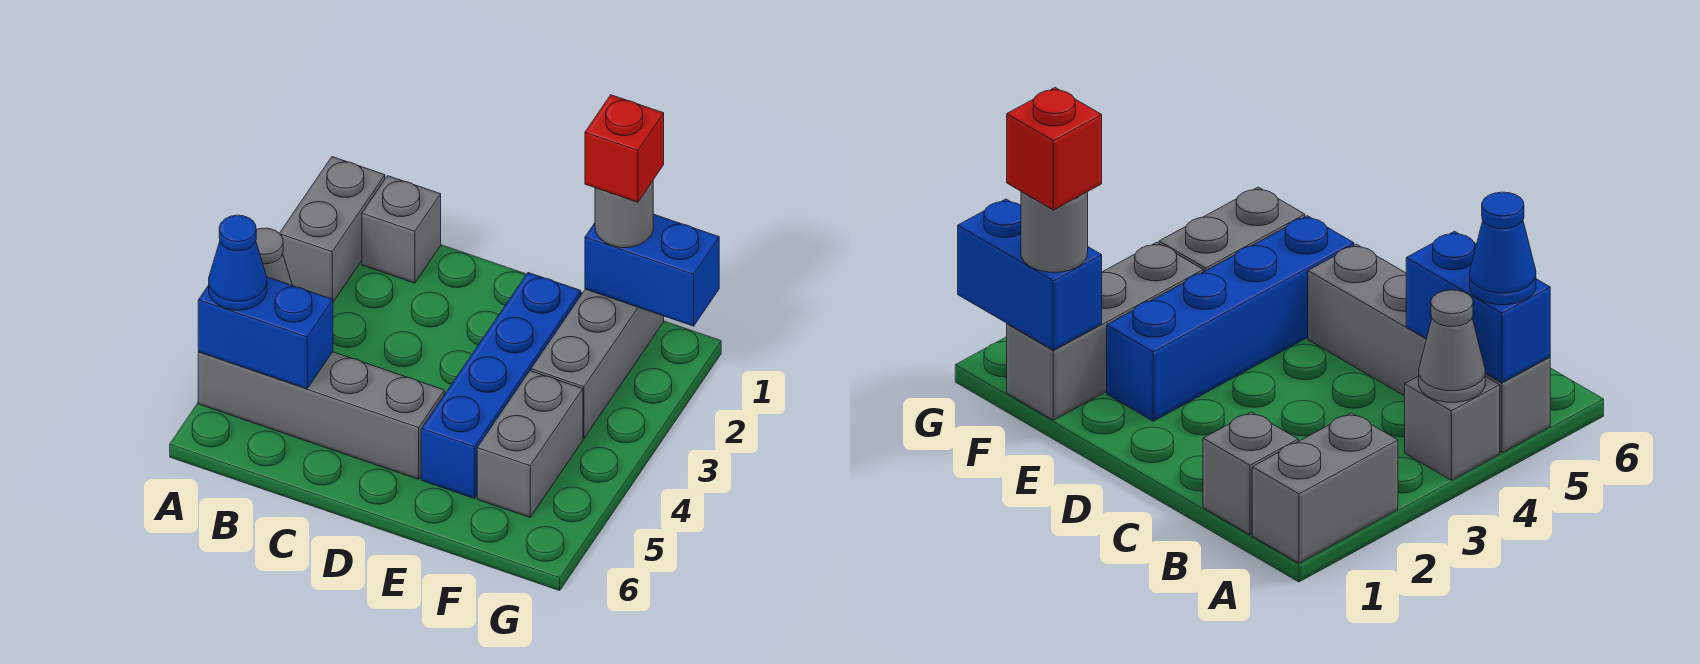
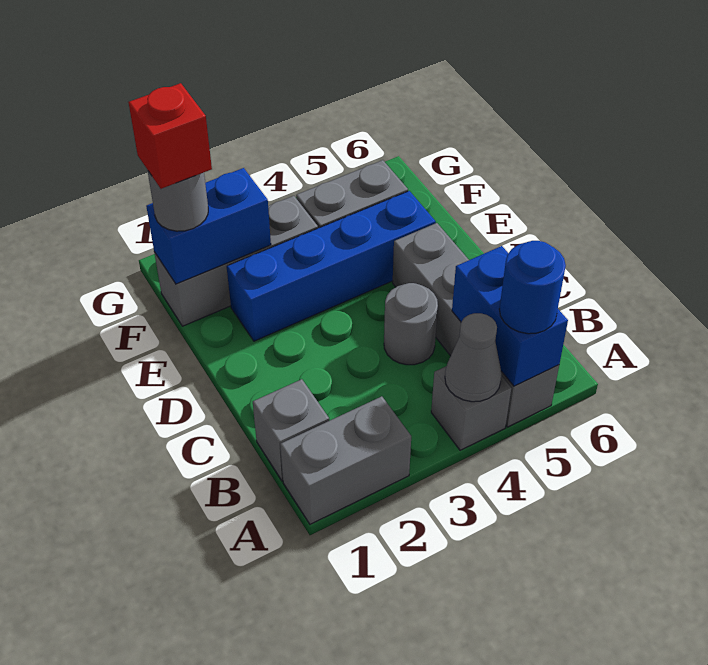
blue 1x1 cone [209,215,267,310] -> blue 1x1 round brick [499,241,566,334]
none -> grey 1x1 round brick [384,283,438,365]
blue 1x2 brick [585,214,719,326] -> blue 1x2 brick turned to [146,168,271,284]

